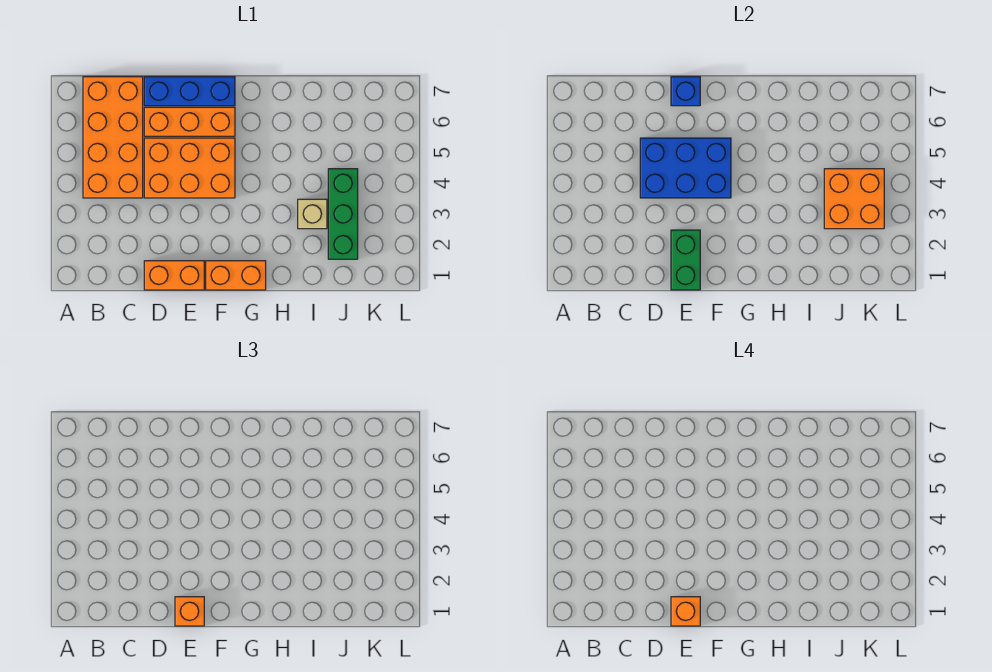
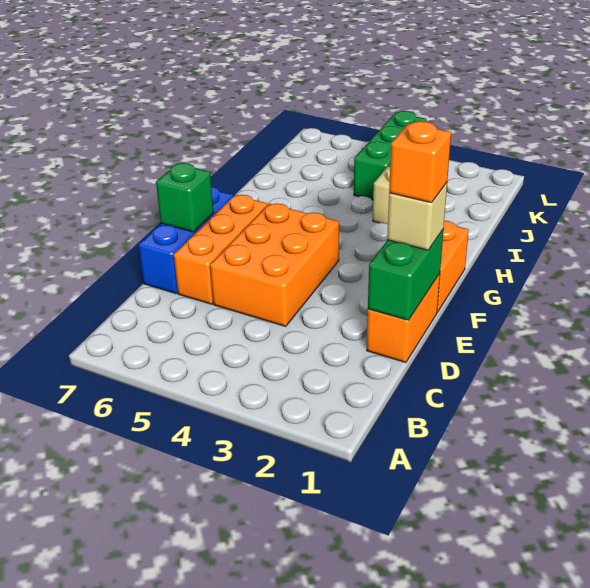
orange 2x4 brick [83,77,143,198] -> none
blue 2x3 brick [640,138,731,198] -> none
green 1x2 brick [671,230,700,290] -> green 1x2 brick turned to [368,229,444,320]
orange 1x1 brick [175,597,204,626] -> tan 1x1 brick [387,183,447,250]
blue 1x1 brick [671,77,700,106] -> green 1x1 brick [156,163,214,232]
green 1x3 brick [328,169,358,259] -> green 1x3 brick turned to [354,111,426,200]
orange 2x2 brick [824,169,884,229] -> none

